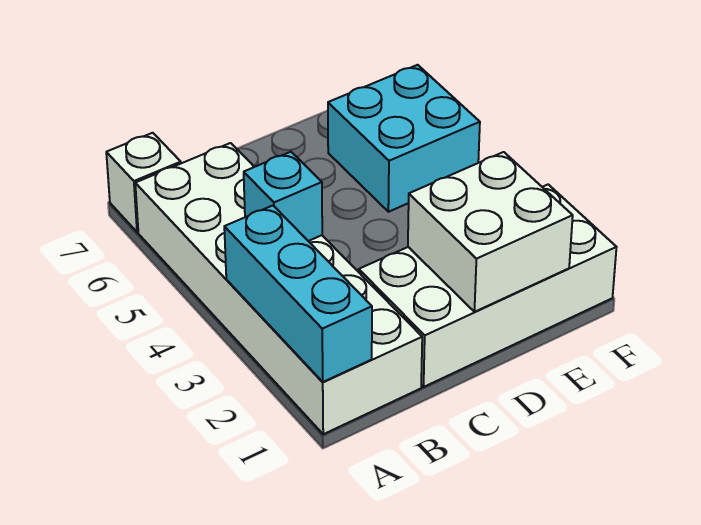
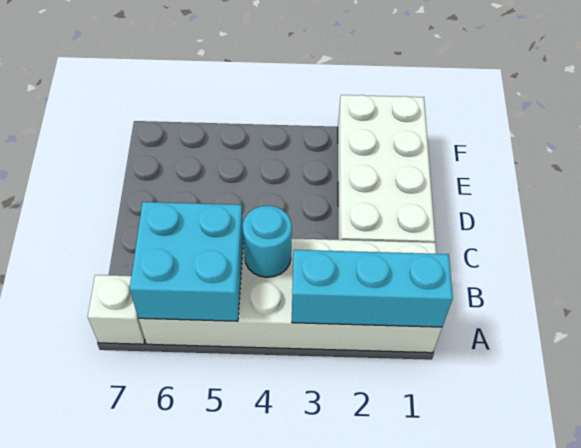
cyan 1x1 brick [244,152,322,241] -> cyan 1x1 round brick [243,206,292,277]
white 2x2 brick [408,152,573,312] -> none
cyan 2x2 brick [328,65,480,212] -> cyan 2x2 brick moved to [130,202,244,321]

